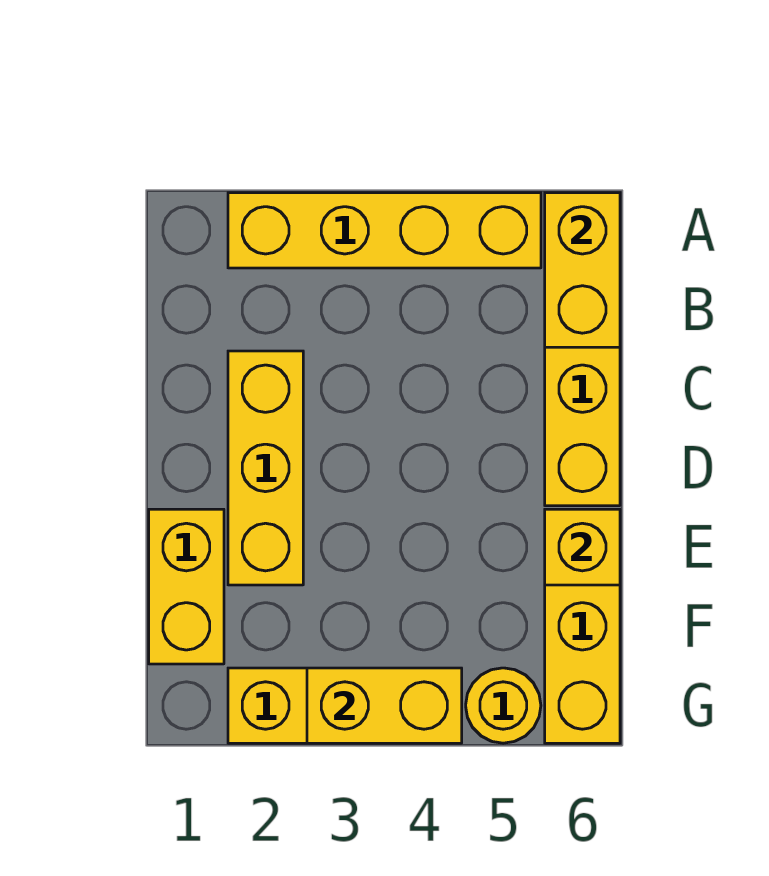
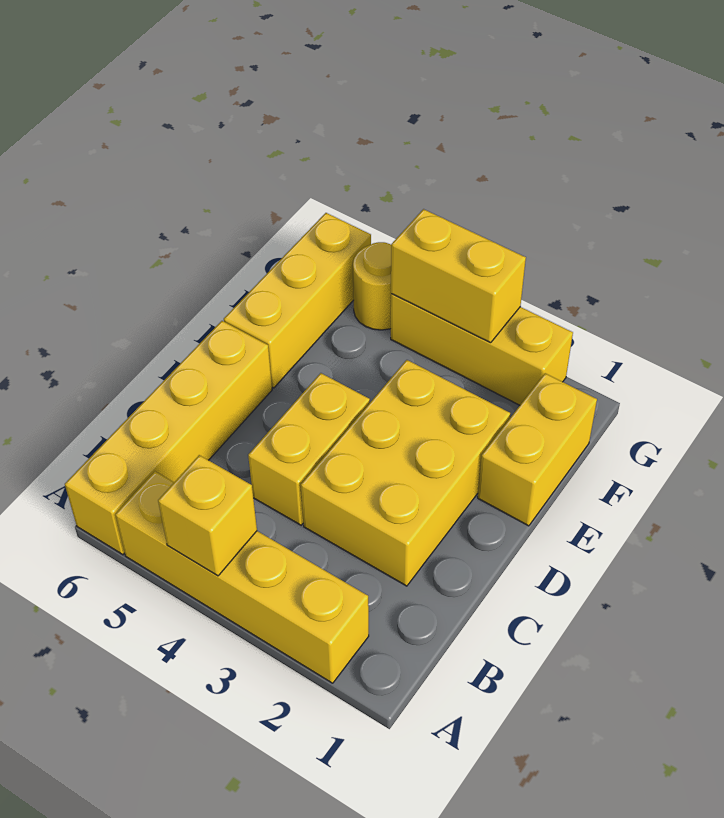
yellow 1x2 brick [545,193,620,347] -> yellow 1x2 brick moved to [248,373,370,525]
yellow 1x3 brick [228,351,303,585] -> yellow 2x3 brick [301,360,510,586]
yellow 1x1 brick [545,509,620,585] -> yellow 1x1 brick moved to [158,455,257,576]

